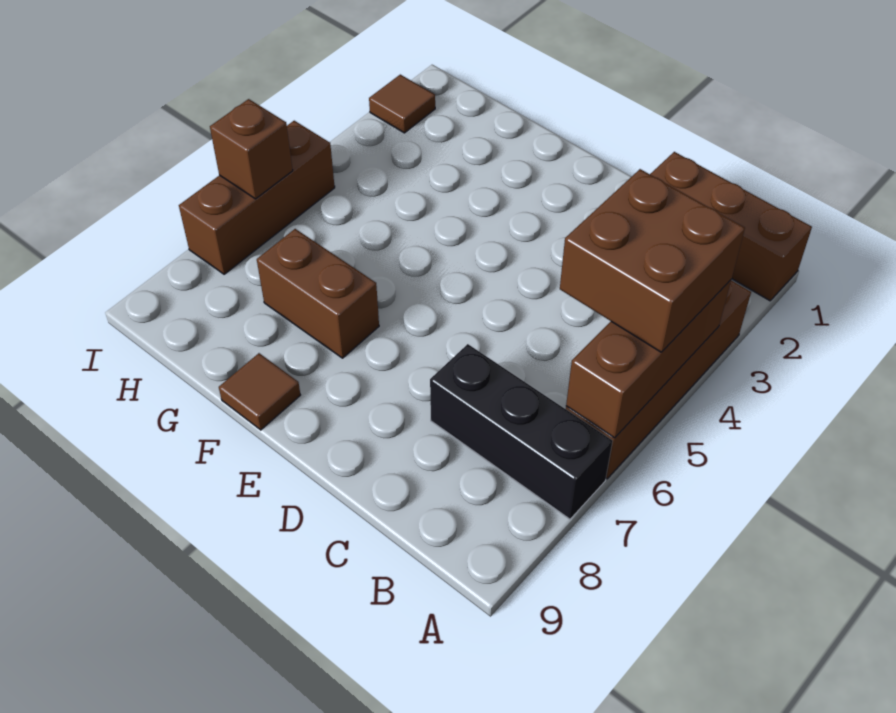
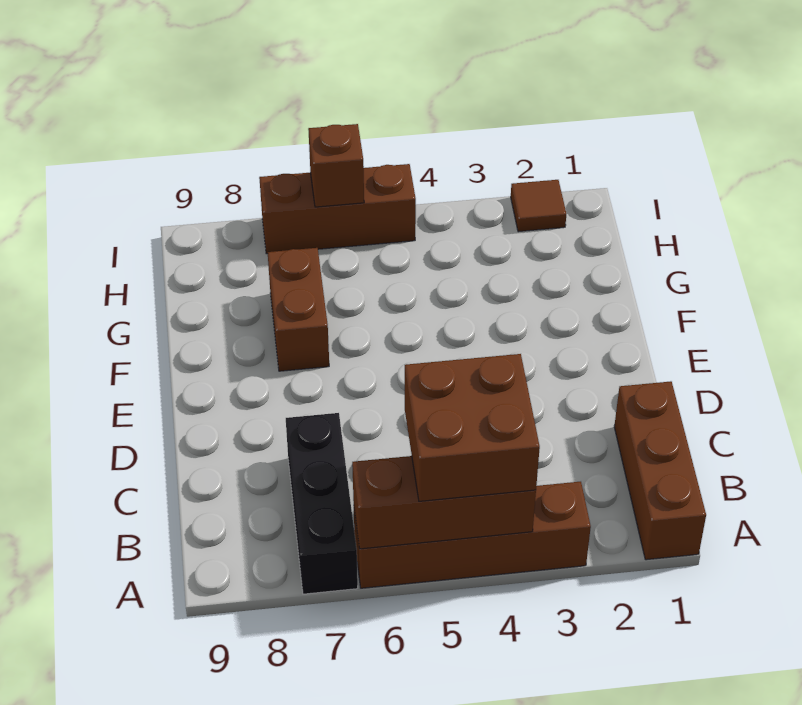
brown 1x1 tile [219,353,300,430] -> none

